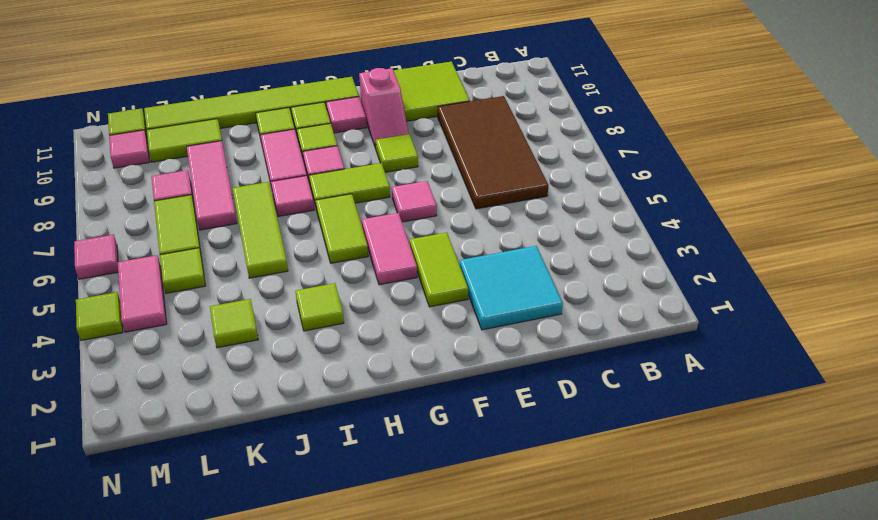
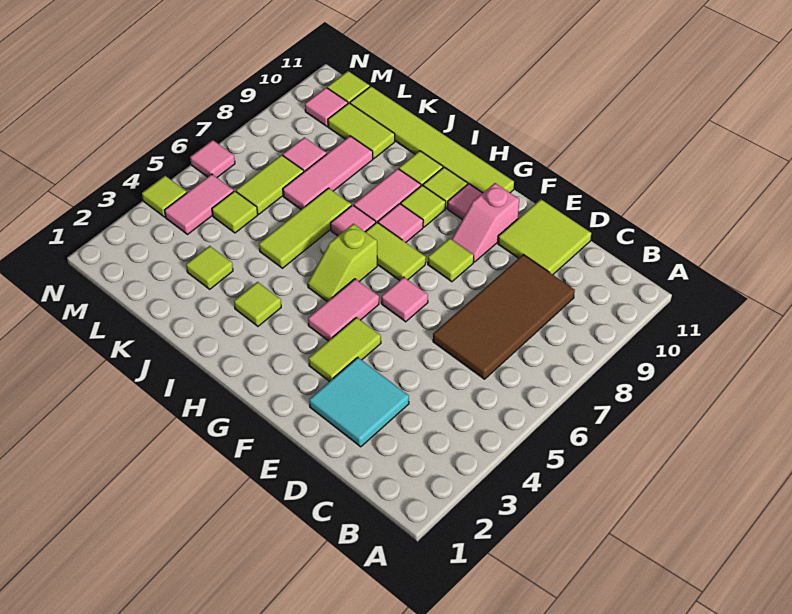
lime 1x2 tile [315,194,368,263] -> lime 1x2 slope [308,224,377,302]

